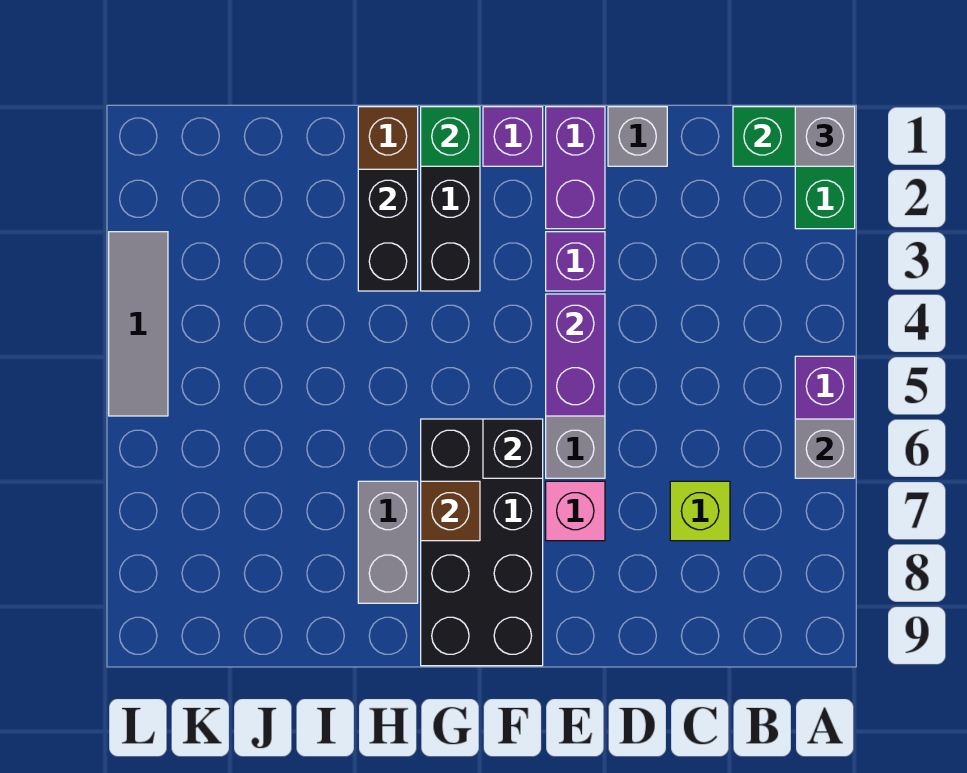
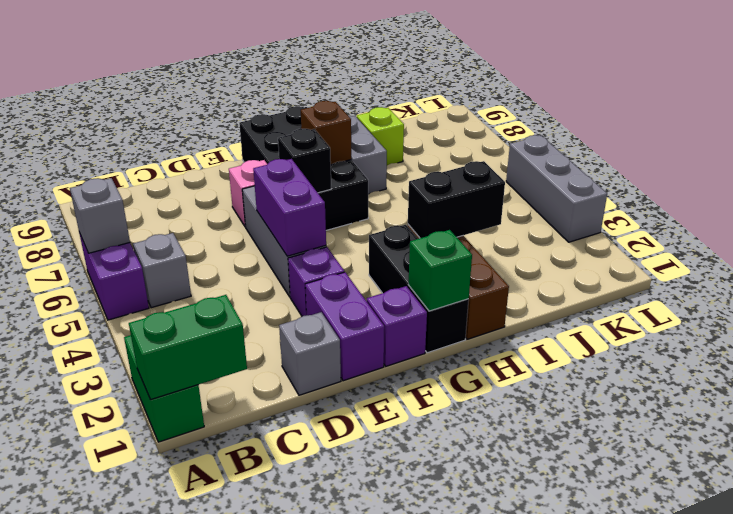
grey 1x1 brick [795,107,855,166] -> grey 1x1 brick moved to [133,233,191,308]
lime 1x1 brick [670,481,730,541] -> lime 1x1 brick moved to [357,107,404,165]
black 1x2 brick [358,169,418,291] -> black 1x2 brick turned to [408,161,505,238]
grey 1x3 tile [109,232,168,416] -> grey 1x3 brick [506,135,607,242]

